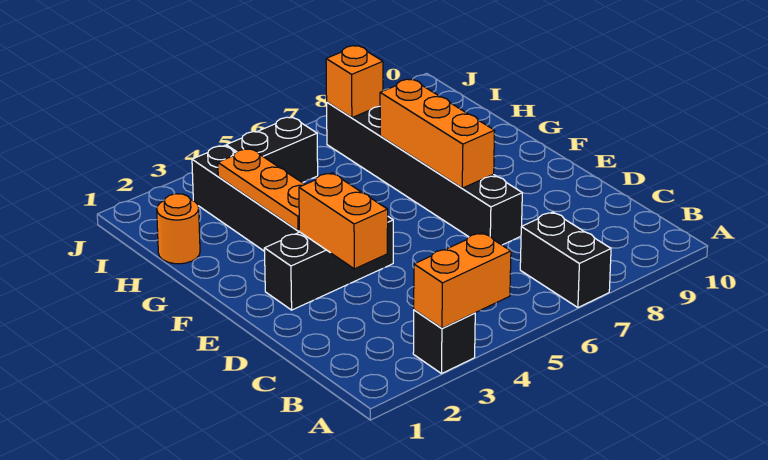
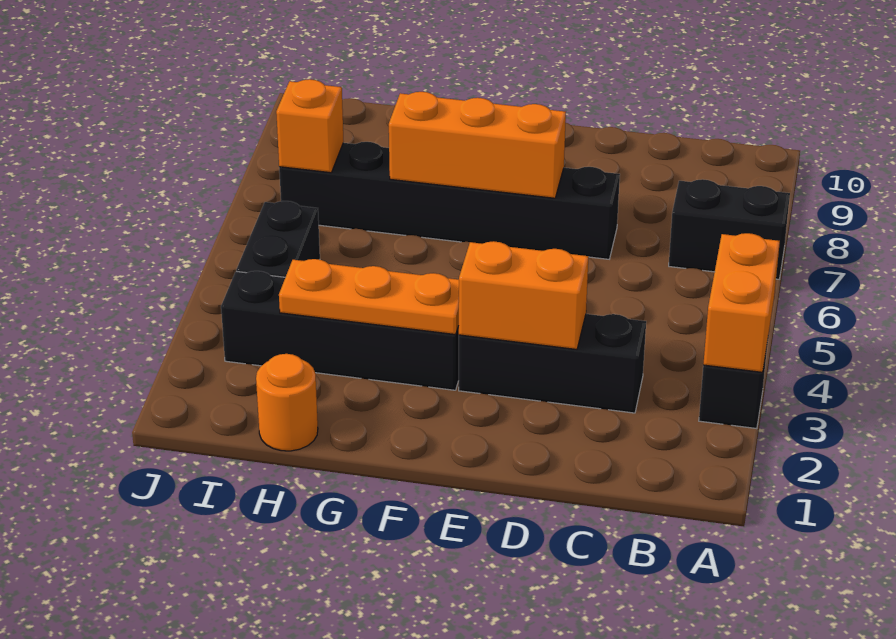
black 1x3 brick [264,217,393,310] -> black 1x3 brick turned to [459,314,646,413]

